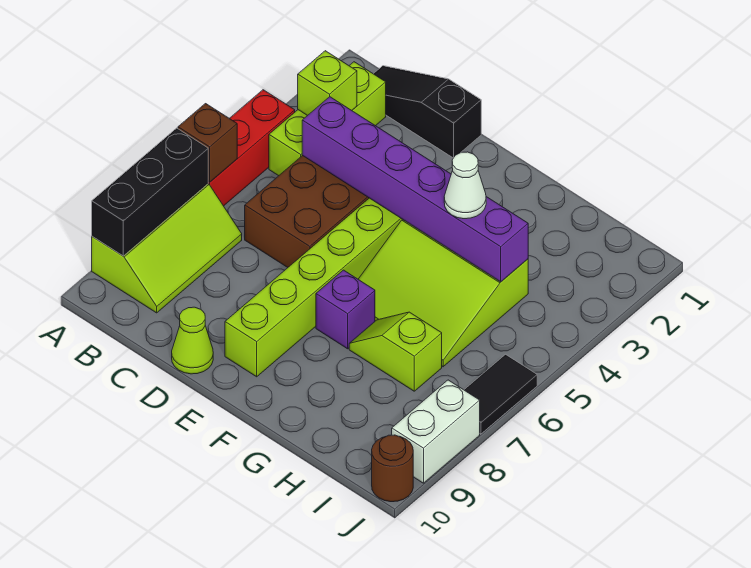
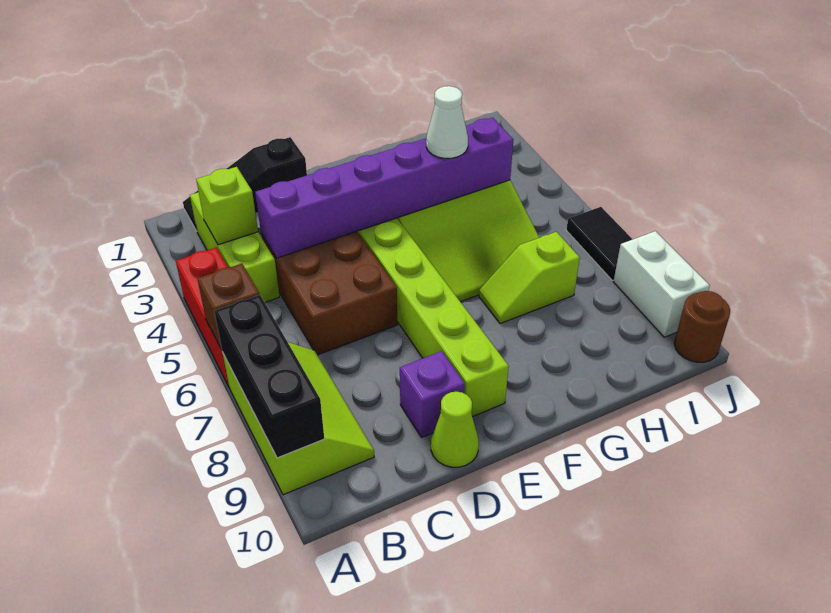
purple 1x1 brick [316,270,375,349] -> purple 1x1 brick moved to [400,351,465,438]

